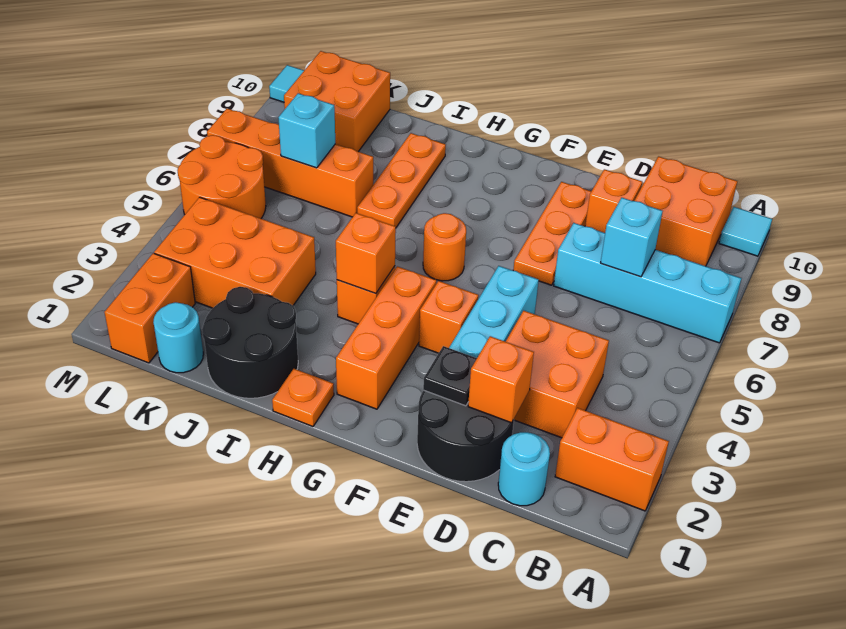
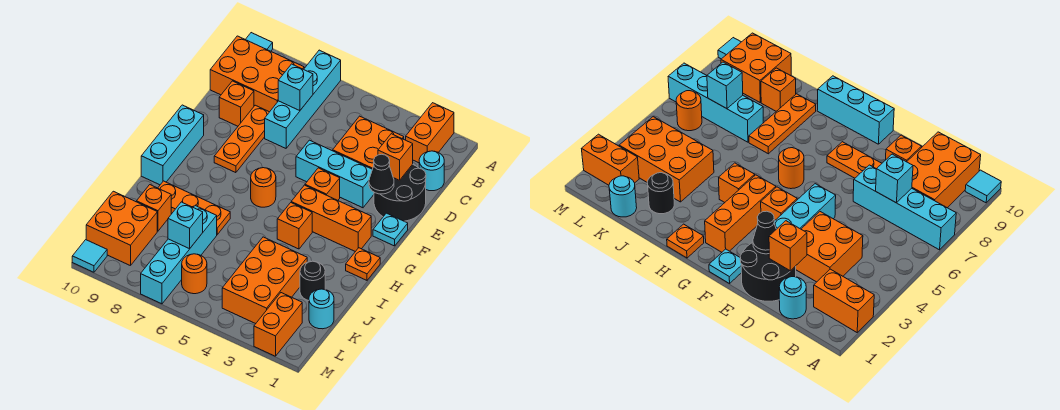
orange 2x2 brick [634,157,737,266] -> orange 2x3 brick [210,36,304,112]
black 1x1 plate [423,346,477,406] -> black 1x1 cone [369,154,394,194]
orange 1x3 plate [513,182,591,285] -> orange 1x3 plate turned to [214,105,269,173]
none -> cyan 1x1 plate [373,213,408,246]
none -> cyan 1x3 brick [141,105,204,185]
orange 1x1 brick [336,213,396,294] -> orange 1x1 brick moved to [137,185,171,231]
black 2x2 round brick [202,287,298,398] -> black 1x1 round brick [300,261,325,300]
orange 1x4 brick [207,109,373,217] -> cyan 1x4 brick [141,205,217,304]
orange 1x2 brick [104,253,195,363] -> orange 1x2 brick turned to [254,293,302,356]
orange 2x2 round brick [177,135,266,219] -> orange 1x1 round brick [182,254,207,294]

